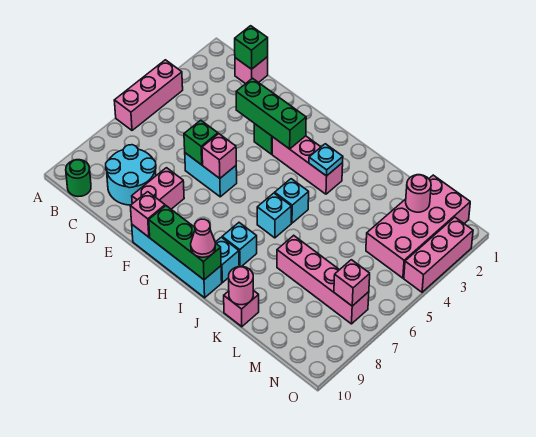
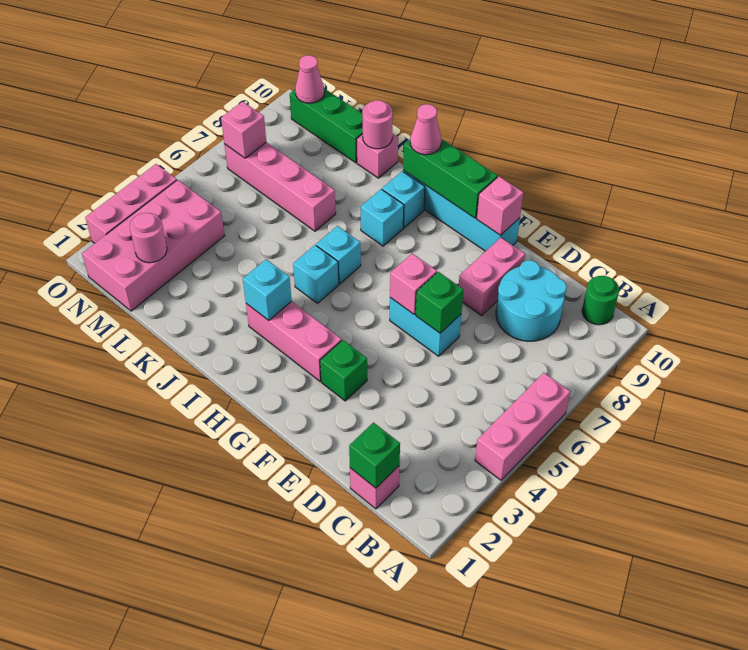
green 1x3 brick [236,78,306,149] -> green 1x3 brick moved to [290,89,363,163]
cyan 1x1 plate [309,144,343,176] -> cyan 1x1 brick [243,260,292,320]
none -> pink 1x1 cone [295,55,324,103]

